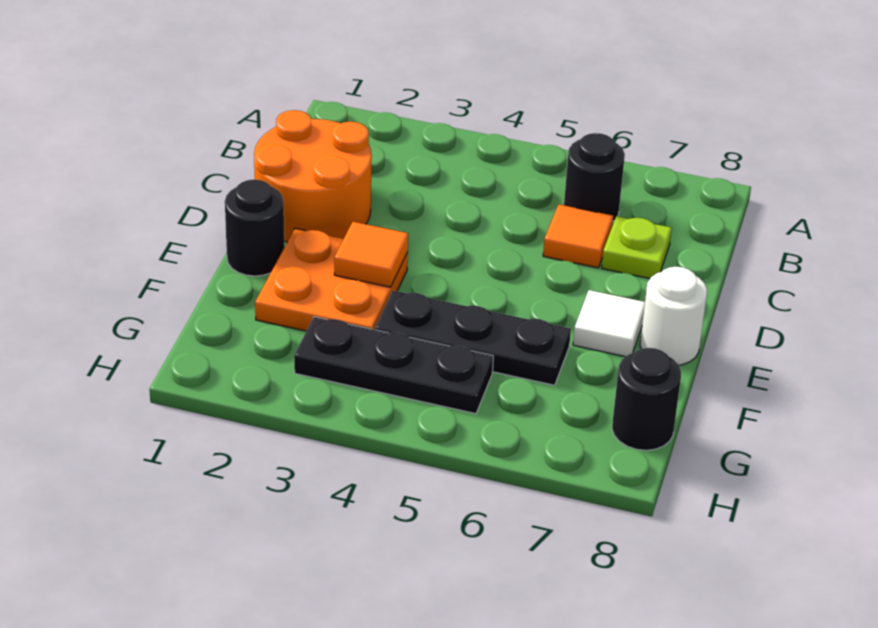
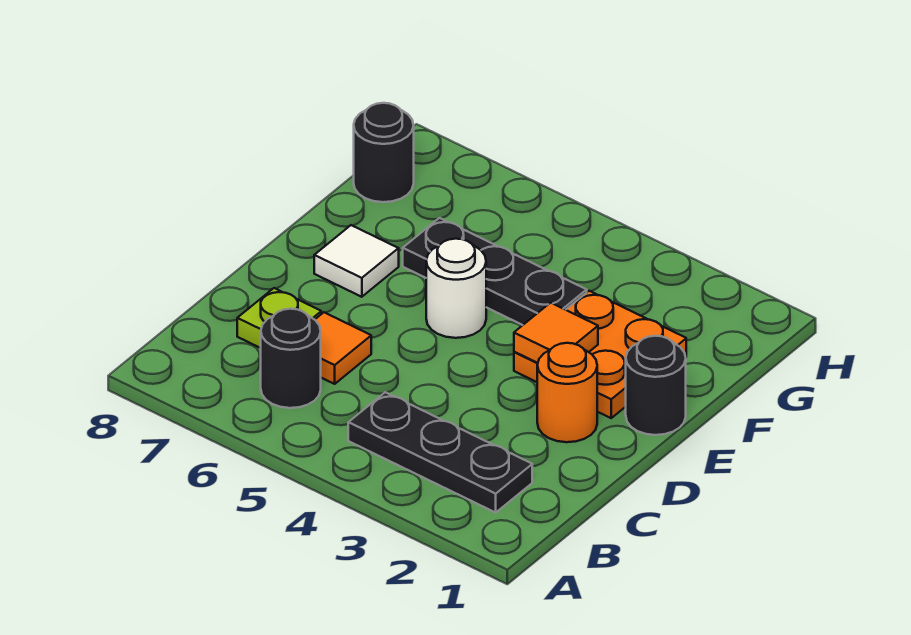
orange 2x2 round brick [254,110,372,242] -> orange 1x1 round brick [537,343,597,442]
white 1x1 round brick [640,267,707,365] -> white 1x1 round brick moved to [426,239,486,338]
black 1x3 plate [294,317,493,414] -> black 1x3 plate moved to [348,392,532,512]

